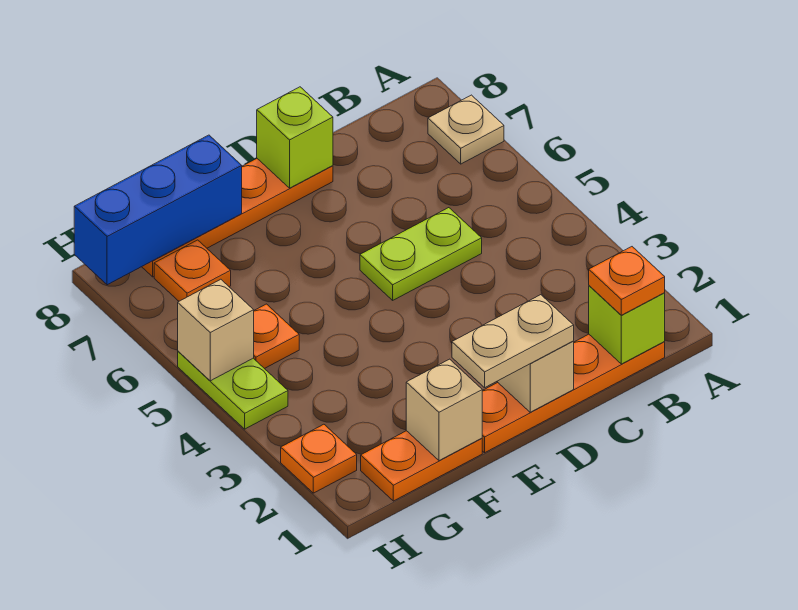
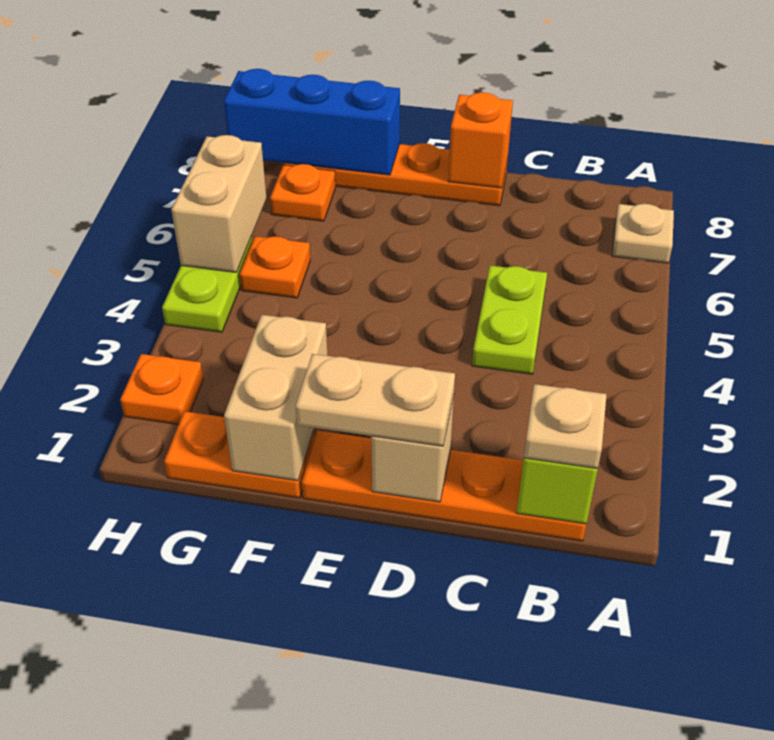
orange 1x1 plate [589,247,665,315] -> tan 1x1 plate [524,384,607,469]
lime 1x2 plate [360,208,482,300] -> lime 1x2 plate turned to [472,265,547,374]
lime 1x1 brick [257,87,333,188] -> orange 1x1 brick [448,93,513,188]
tan 1x1 brick [406,359,482,461] -> tan 1x2 brick [224,315,328,481]
tan 1x1 brick [178,279,254,381] -> tan 1x2 brick [171,135,267,273]

